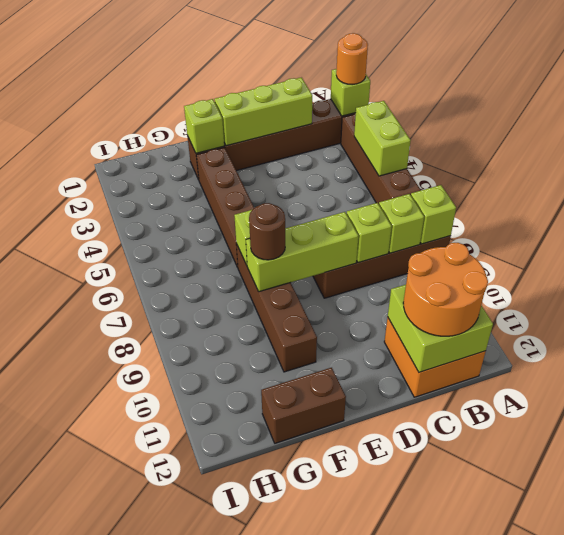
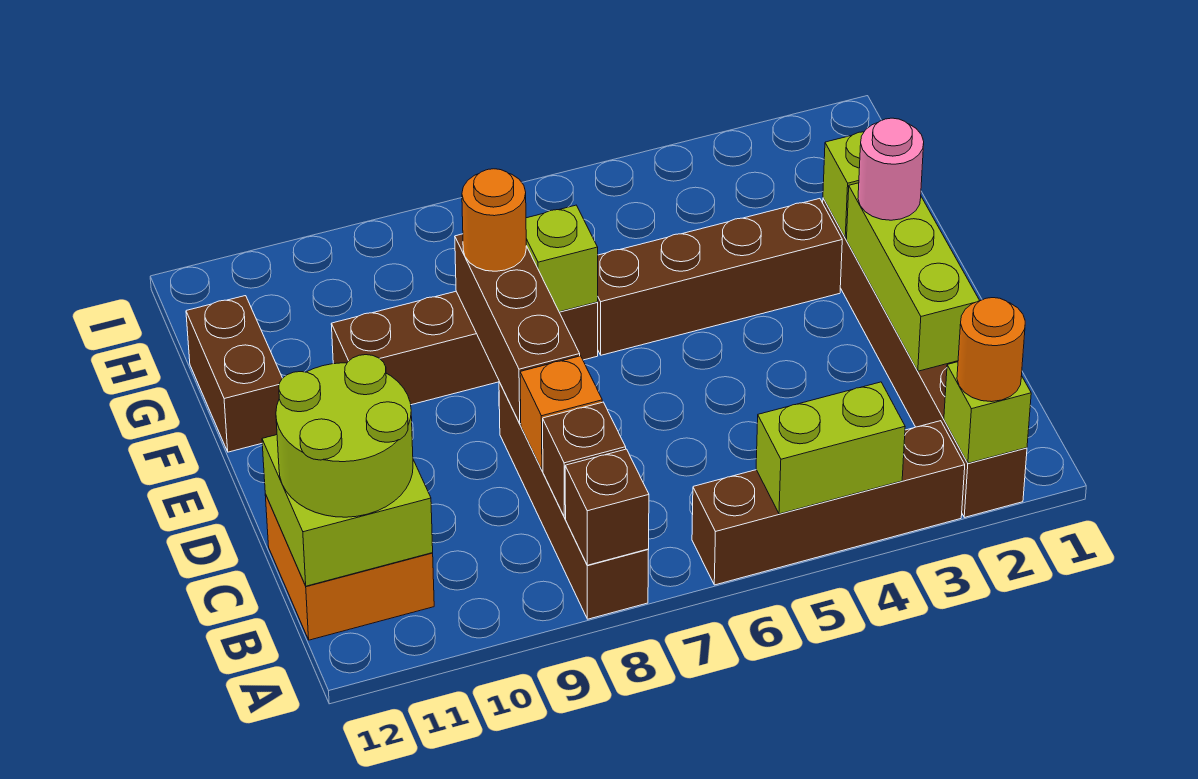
lime 1x1 brick [411,185,456,244] -> brown 1x1 brick [565,449,649,565]
lime 1x1 brick [379,194,424,253] -> brown 1x1 brick [543,402,626,518]
orange 2x2 round brick [403,243,488,336] -> lime 2x2 round brick [276,355,413,517]
lime 1x1 brick [347,203,392,263] -> orange 1x1 brick [520,356,602,470]
lime 1x3 brick [246,212,358,292] -> brown 1x3 brick [455,234,580,424]
none -> pink 1x1 round brick [858,118,924,220]
brown 1x1 round brick [249,203,285,260] -> orange 1x1 round brick [462,169,526,271]

